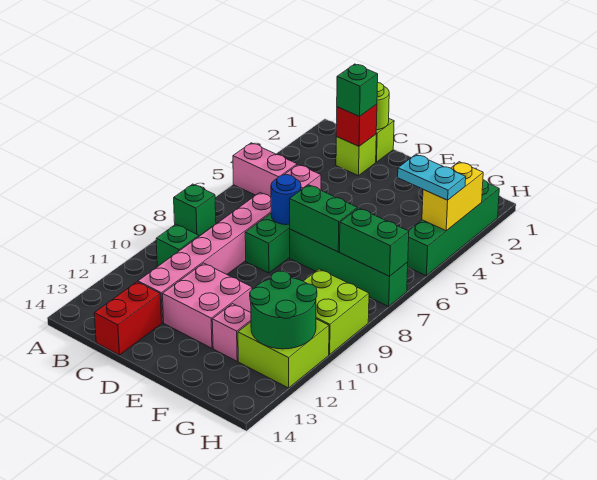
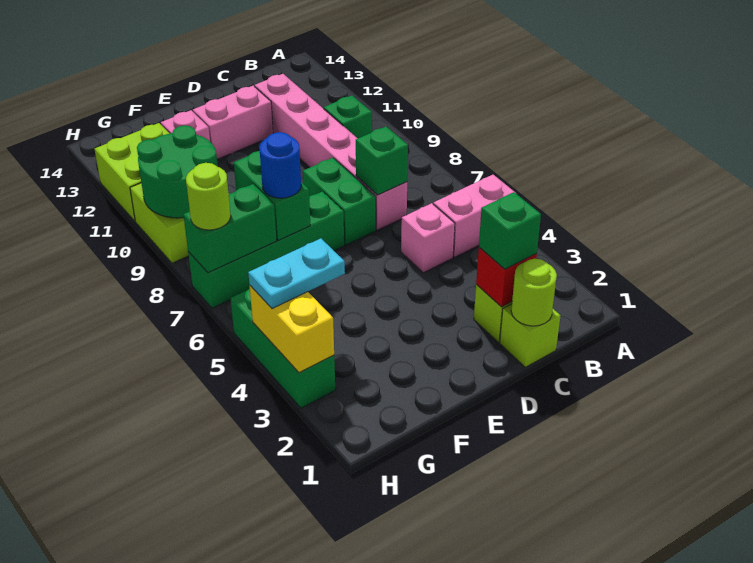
green 1x1 brick [174,184,216,236] -> green 1x1 brick moved to [356,127,408,195]
red 1x2 brick [94,282,162,355] -> none
blue 1x1 round brick [271,175,301,225] -> blue 1x1 round brick moved to [259,132,301,198]
pink 2x2 brick [163,263,252,348] -> pink 1x2 brick [193,86,273,159]
green 1x2 brick [290,185,357,252] -> green 1x2 brick turned to [234,151,310,240]
green 2x2 round brick [250,271,317,349] -> green 2x2 round brick moved to [137,125,218,218]
green 1x4 brick [408,180,499,276] -> green 1x3 brick [231,289,335,408]
none -> lime 1x1 round brick [186,163,231,230]

